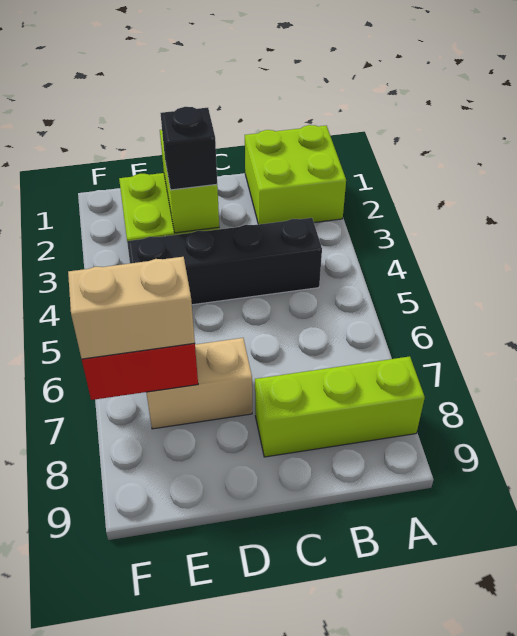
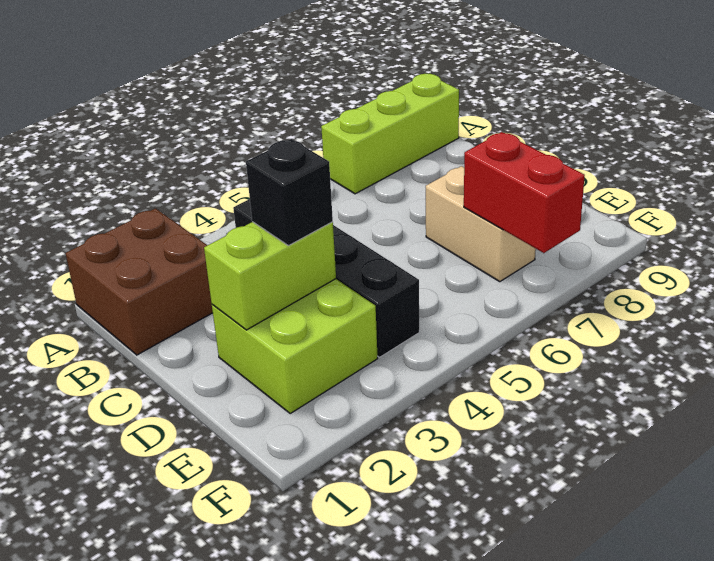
lime 2x2 brick [245,125,346,224] -> brown 2x2 brick [66,208,213,355]
lime 1x3 brick [255,356,425,457] -> lime 1x3 brick turned to [321,74,459,194]
tan 1x2 brick [68,257,195,359] -> none

